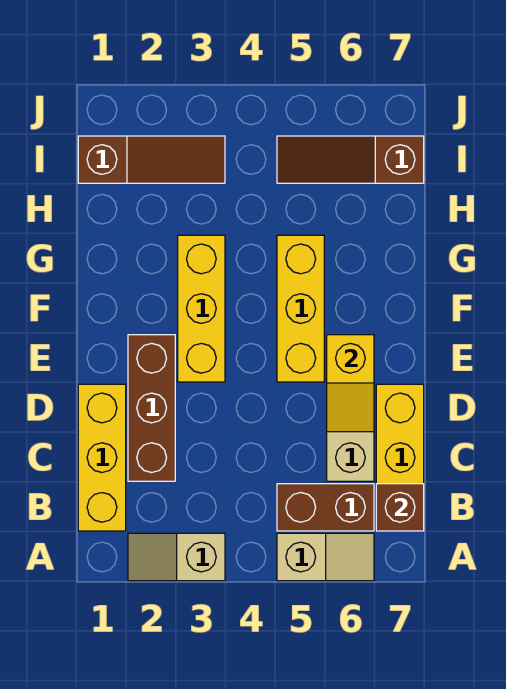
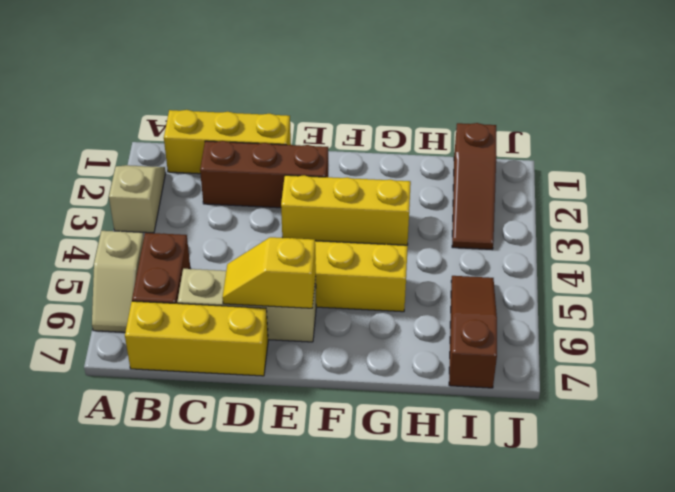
brown 1x1 brick [376,484,424,531] -> none

